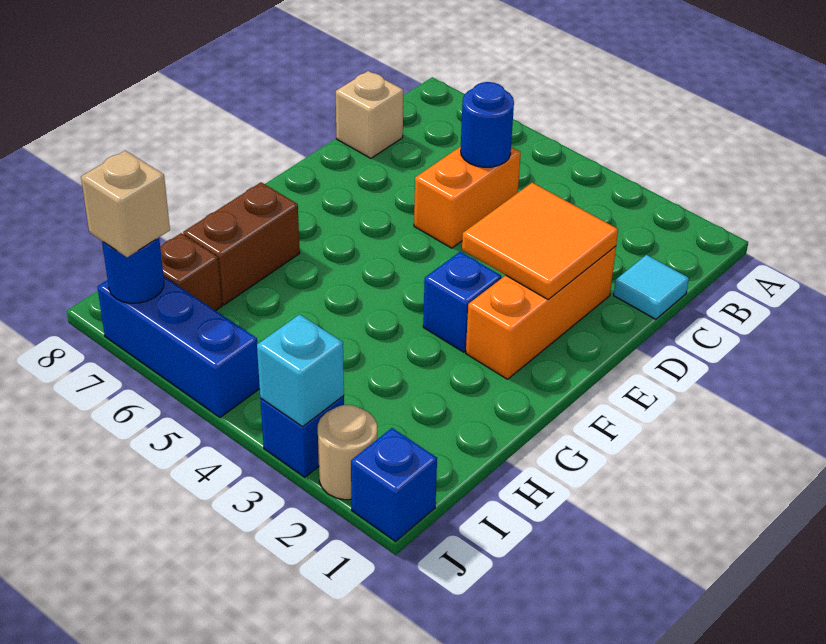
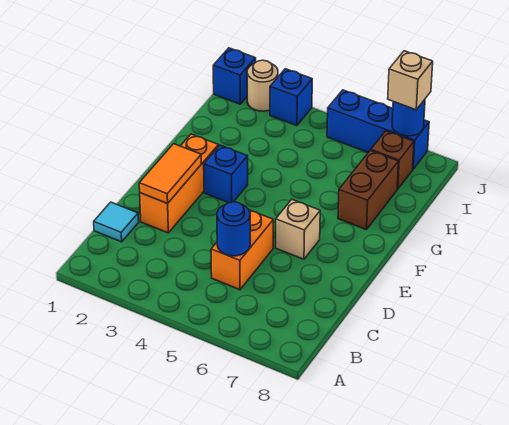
tan 1x1 brick [336,71,403,158] -> tan 1x1 brick moved to [276,200,320,259]
orange 2x2 tile [462,183,618,300] -> orange 1x2 tile [139,144,201,203]
cyan 1x1 brick [257,314,344,427] -> none

